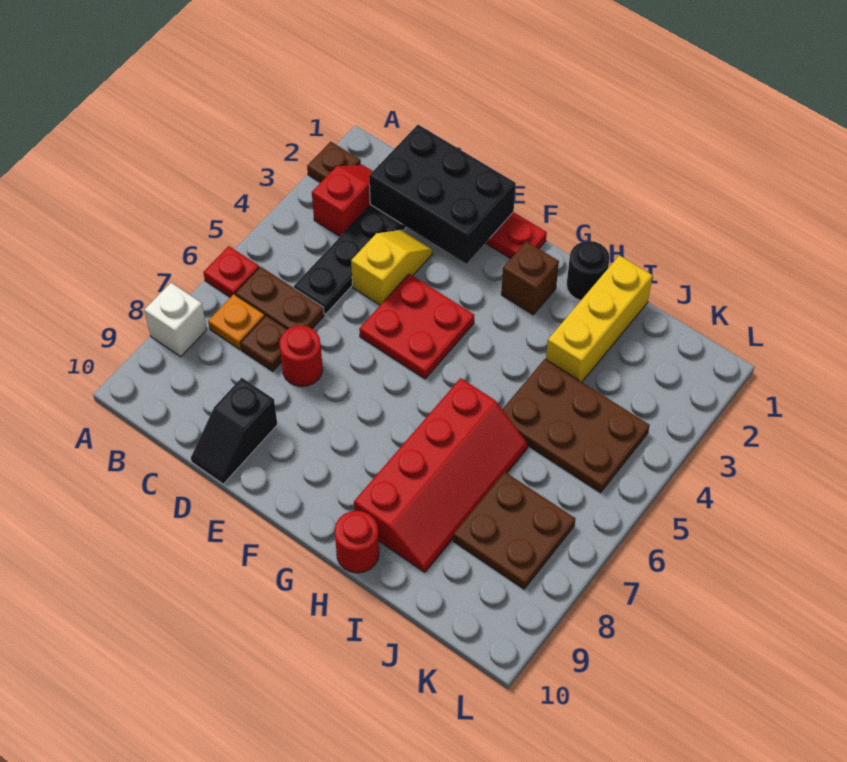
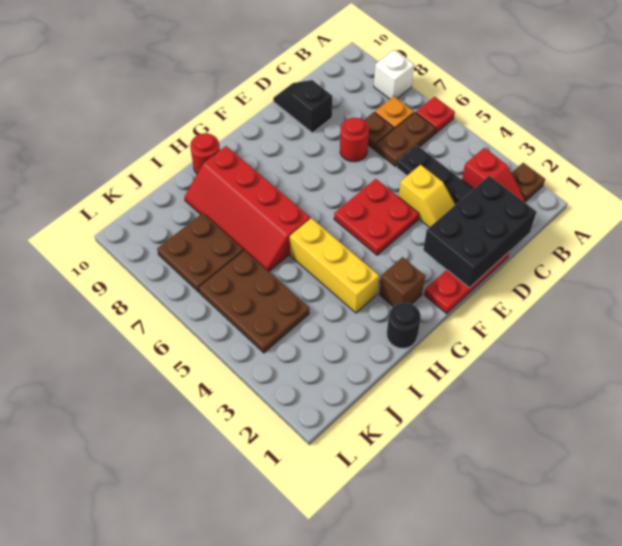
yellow 1x3 brick [546,255,653,382] -> yellow 1x3 brick moved to [290,218,379,313]
brown 2x3 plate [502,359,650,493] -> brown 2x3 plate turned to [199,250,309,353]

